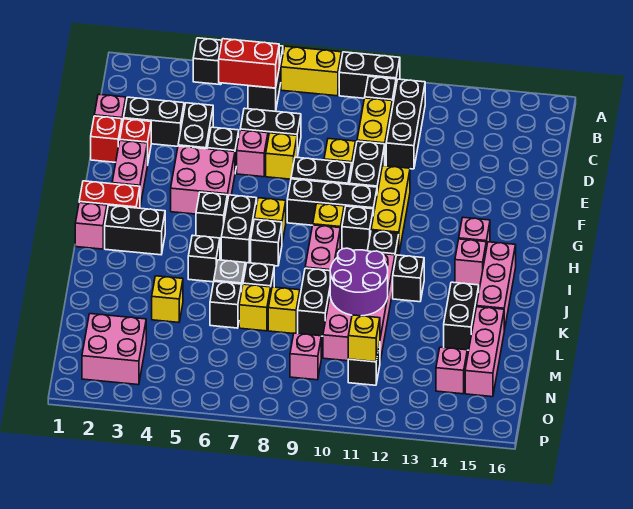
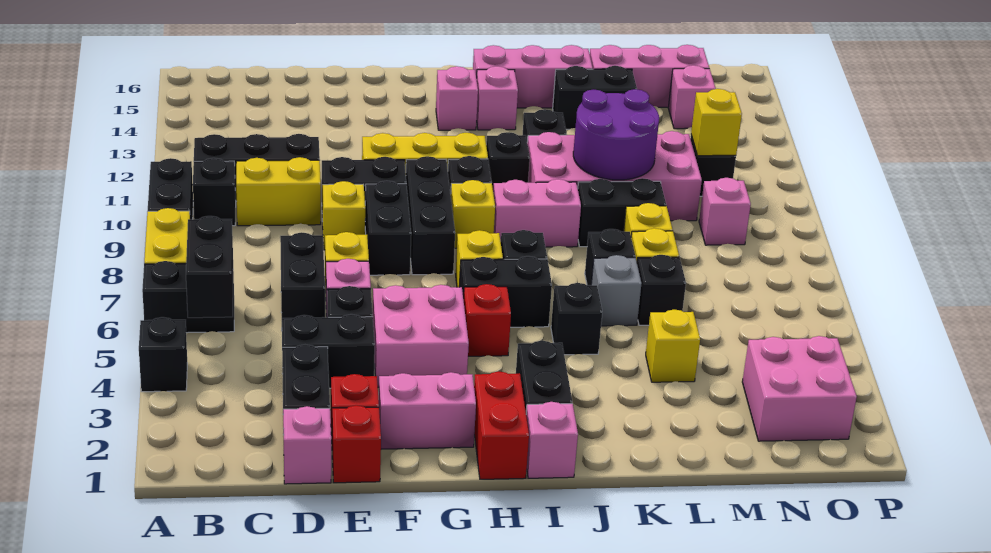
red 1x2 brick [219,39,279,88] -> black 1x2 brick [186,216,233,318]
black 1x1 brick [196,192,227,239] -> red 1x1 brick [463,284,511,356]

